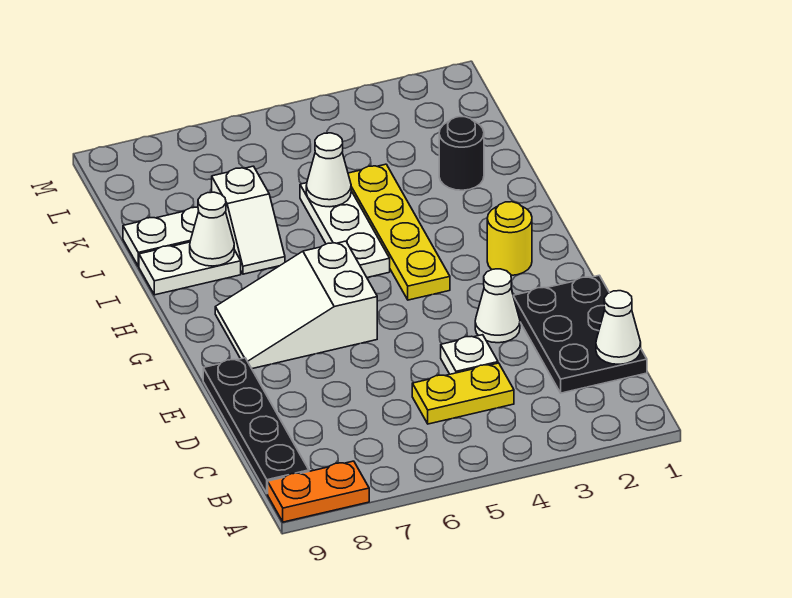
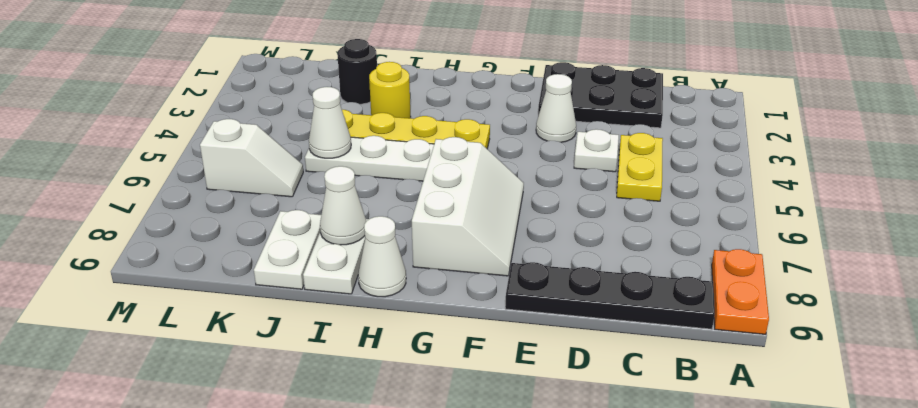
white 1x1 cone [596,291,641,364] -> white 1x1 cone moved to [358,216,406,297]
white 2x3 slope [215,241,377,369] -> white 2x3 slope turned to [412,137,524,276]
yellow 1x1 round brick [487,202,532,275] -> yellow 1x1 round brick moved to [369,62,411,118]
white 1x2 slope [212,166,285,274] -> white 1x2 slope moved to [200,119,303,197]

